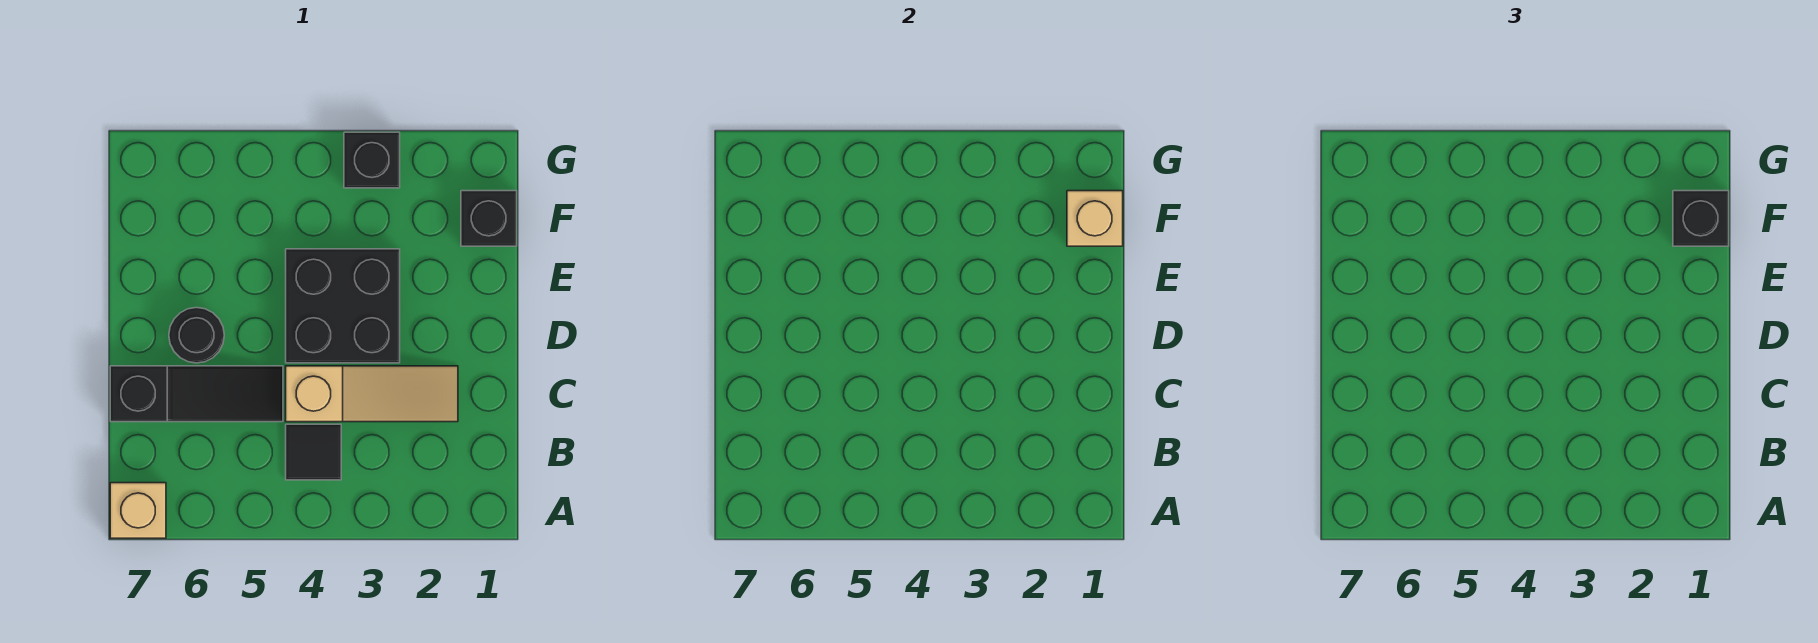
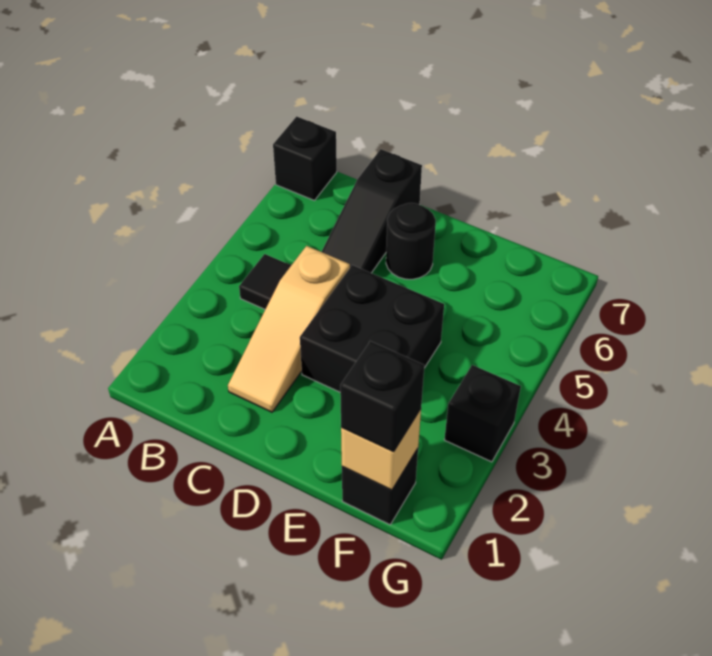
tan 1x1 brick [110,483,166,538] -> black 1x1 brick [273,116,337,200]

